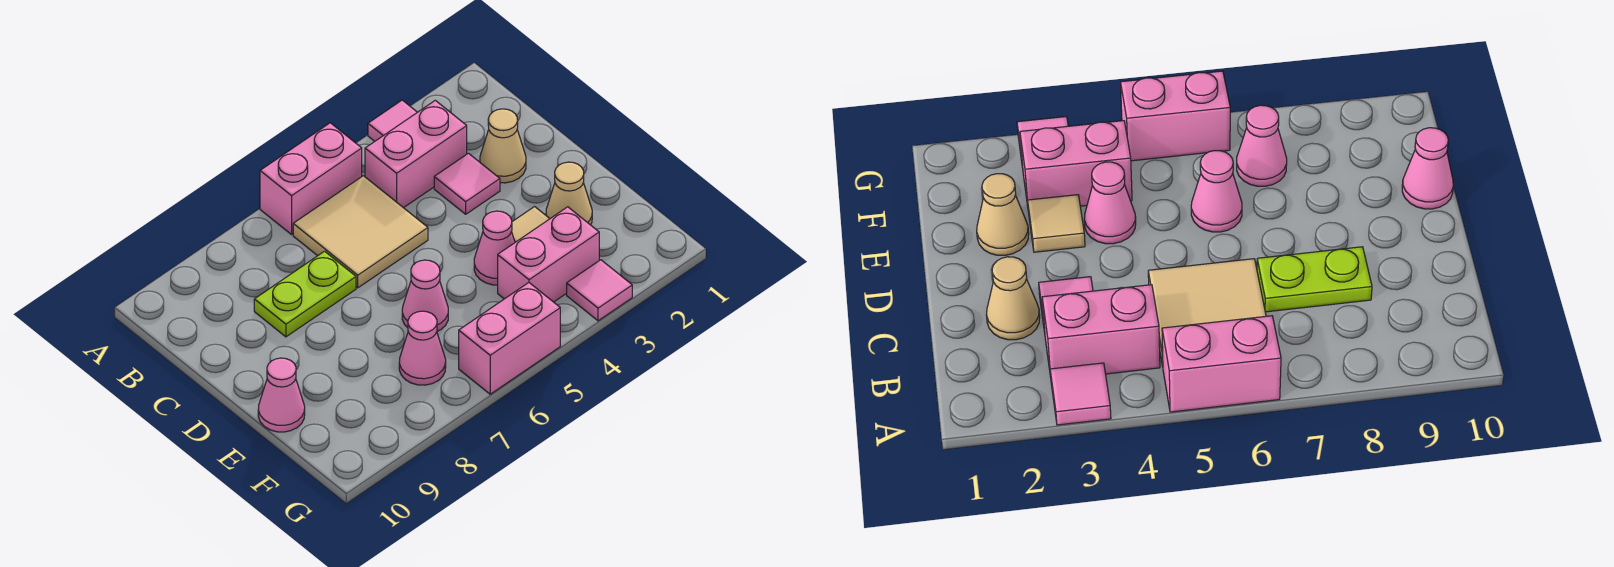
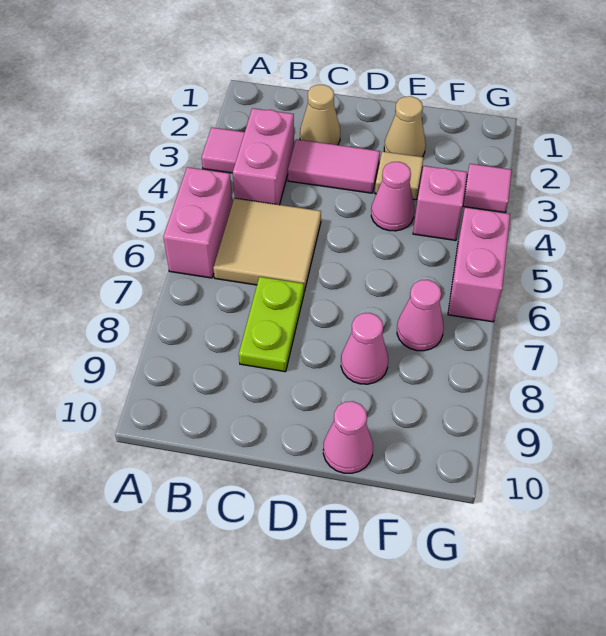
pink 1x1 tile [434,153,500,214] -> pink 1x2 tile [288,139,380,193]
pink 1x1 cone [402,260,448,331] -> pink 1x1 cone moved to [341,313,388,384]
pink 1x2 brick [498,207,599,302] -> pink 1x1 brick [413,166,467,241]

